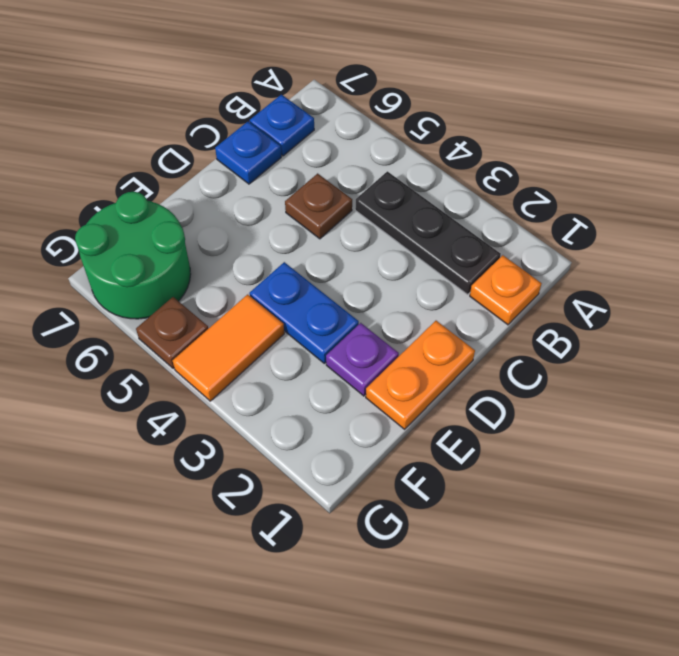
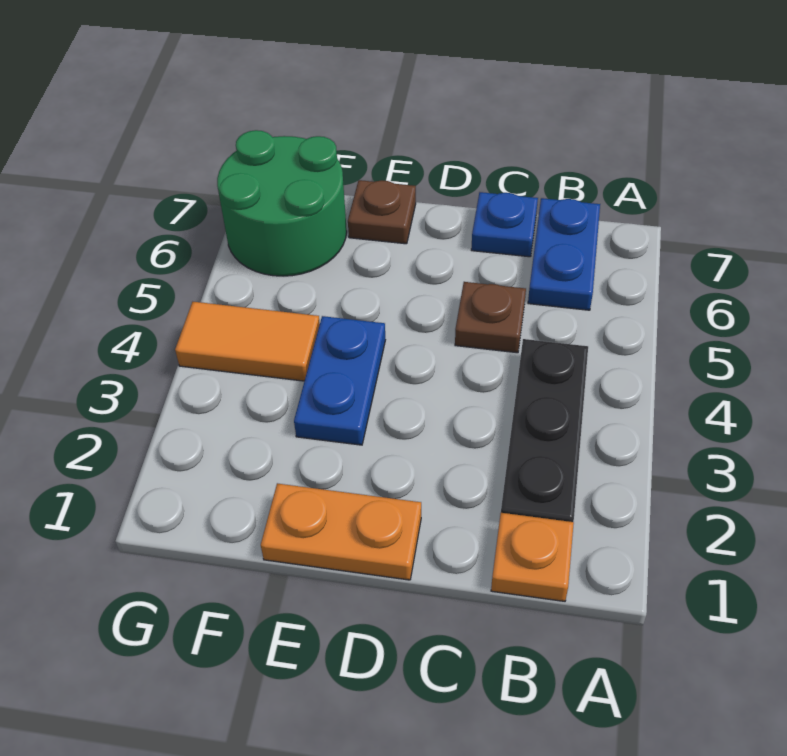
blue 1x1 plate [250,95,314,156] -> blue 1x2 plate [528,198,600,310]
purple 1x1 plate [326,323,399,396] -> none
brown 1x1 plate [136,297,208,369] -> brown 1x1 plate moved to [348,180,416,244]

